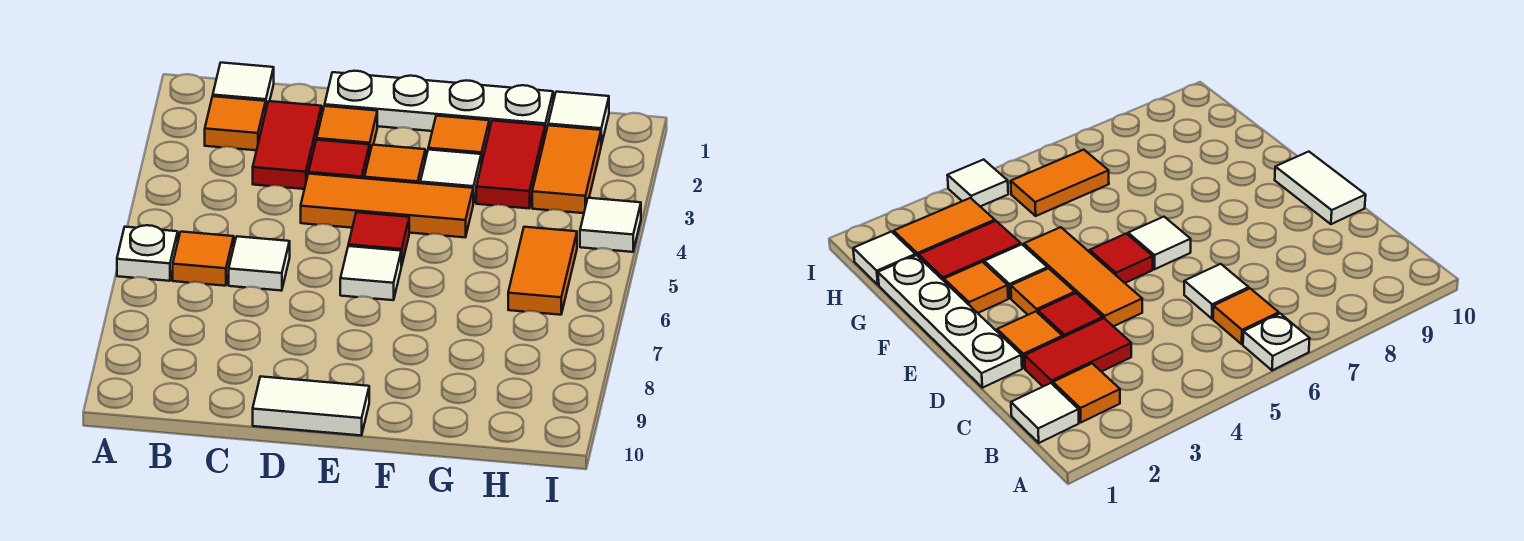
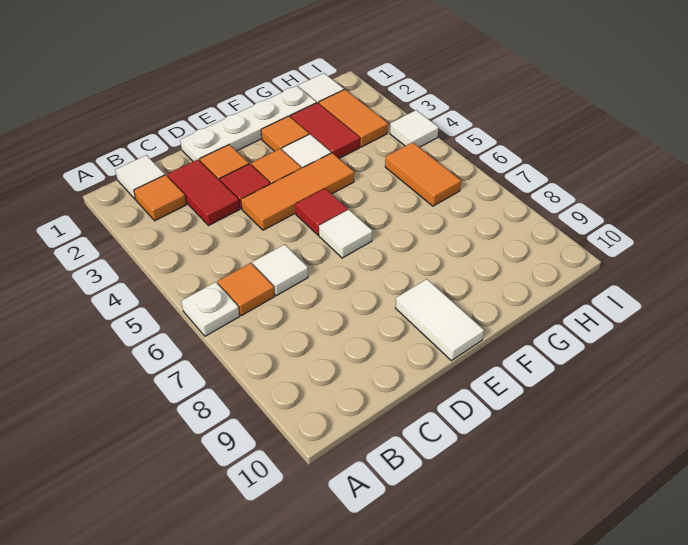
white 1x2 tile [253,376,369,435] -> white 1x2 tile turned to [396,279,484,361]

